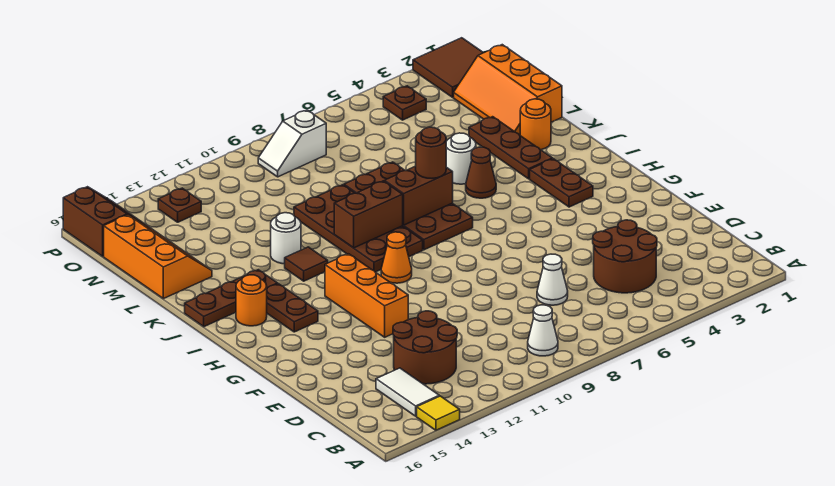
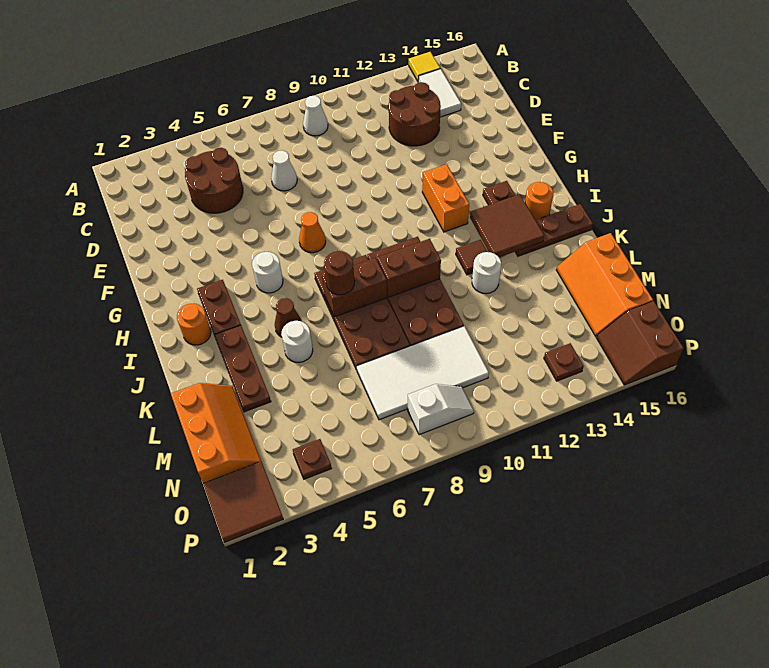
orange 1x3 brick [325,254,408,337] -> orange 1x2 brick [422,164,469,232]
none -> white 1x1 round brick [252,252,283,293]
orange 1x1 cone [381,232,412,283] -> orange 1x1 cone moved to [299,212,326,253]
none -> brown 2x2 tile [470,194,544,257]
orange 1x1 round brick [520,99,551,150] -> orange 1x1 round brick moved to [177,304,211,345]
none -> white 2x4 tile [357,326,489,420]

